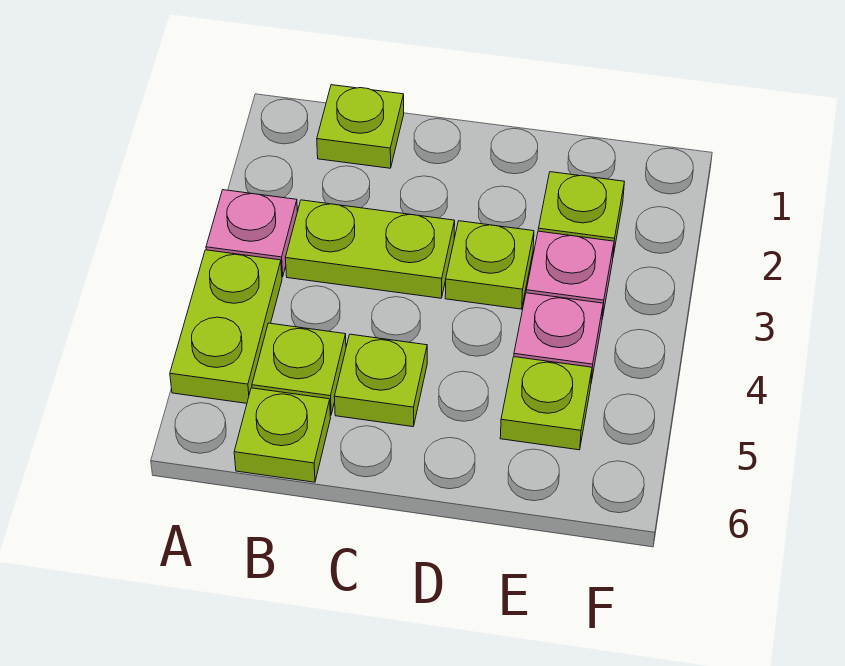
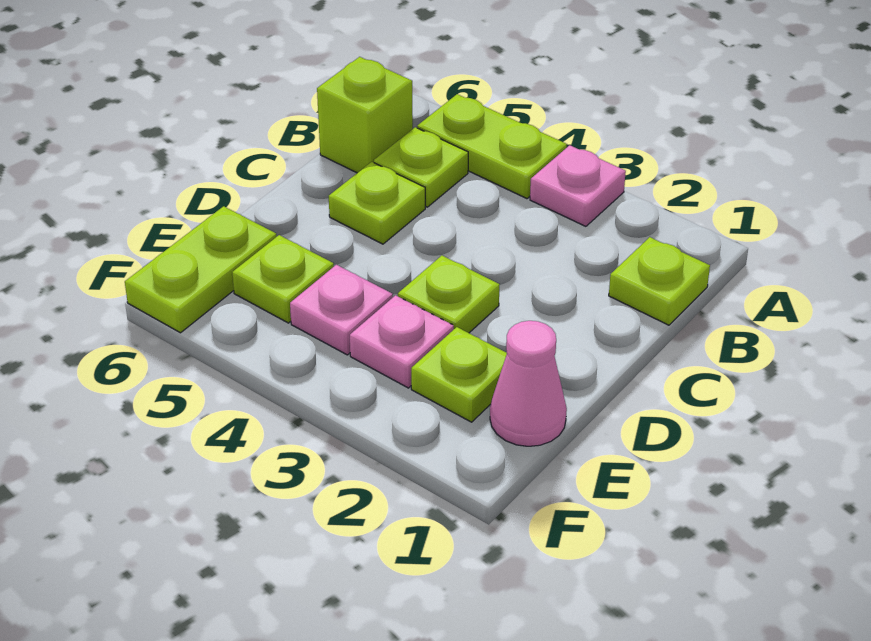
lime 1x2 plate [286,200,455,298] -> lime 1x2 plate moved to [125,206,277,333]
lime 1x1 plate [234,388,331,482] -> lime 1x1 brick [317,57,413,173]
none -> pink 1x1 cone [490,321,567,446]

